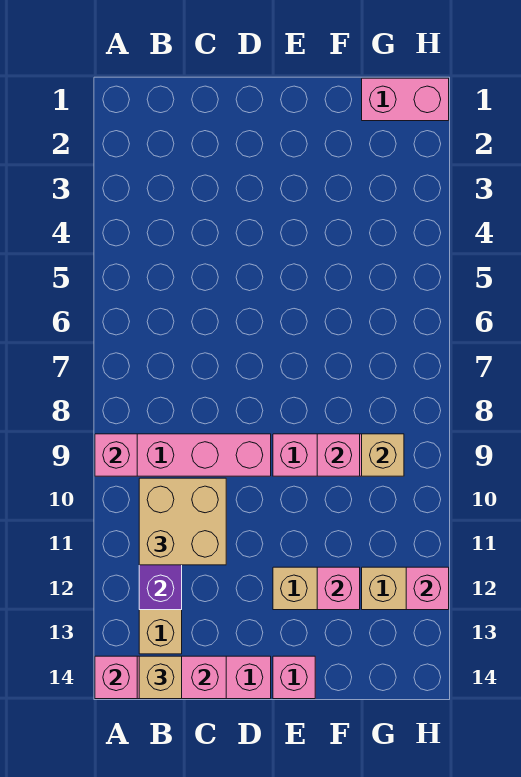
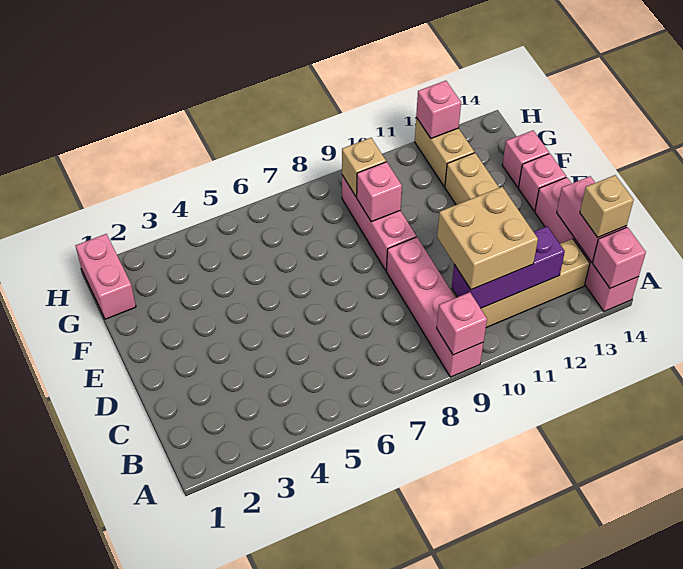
pink 1x1 brick [317,567,360,610] -> pink 1x1 brick moved to [502,130,549,187]

